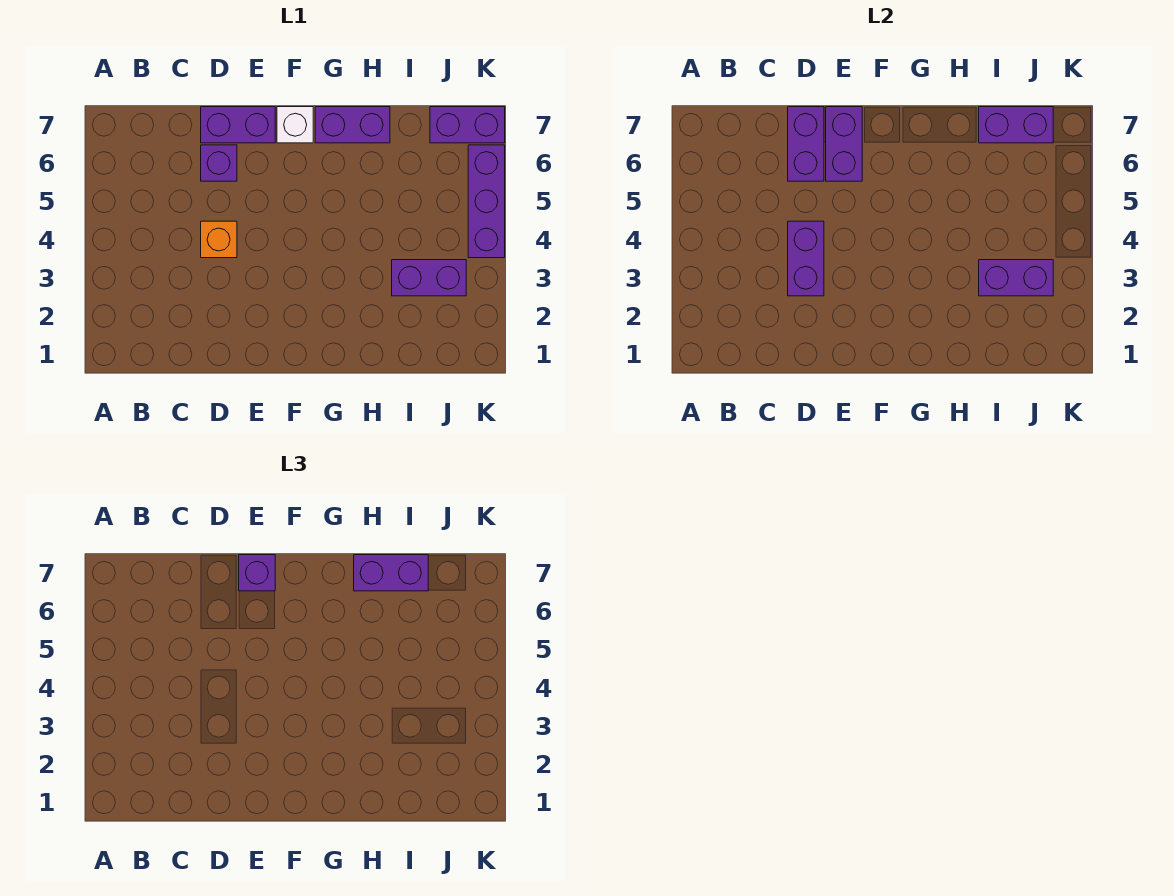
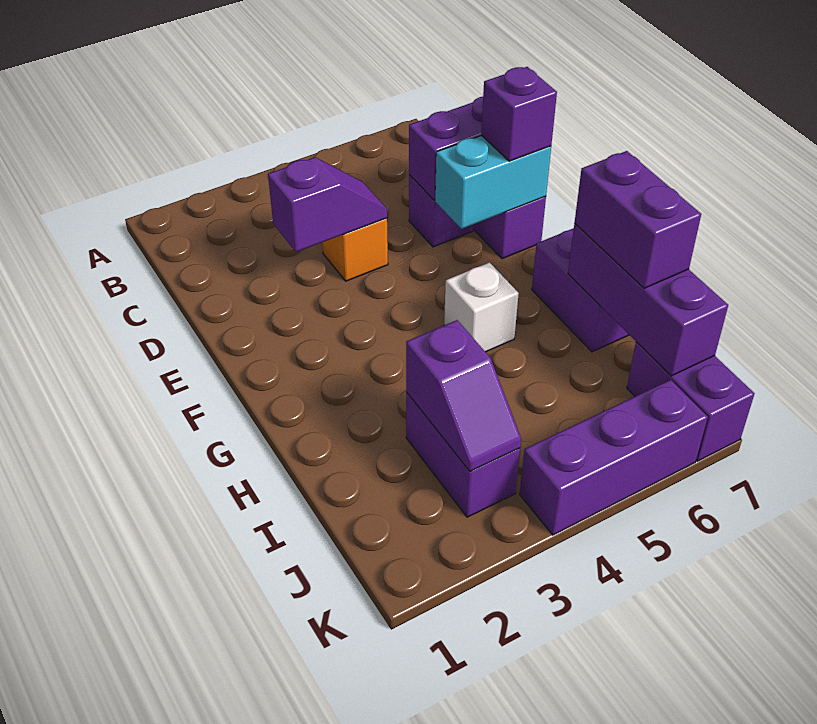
purple 1x2 brick [788,221,824,296] -> purple 1x2 slope [268,157,387,252]
purple 1x2 brick [826,107,862,181] -> cyan 1x2 brick [435,135,551,229]
white 1x1 brick [277,107,313,143] -> white 1x1 brick moved to [444,262,519,352]
purple 1x2 brick [979,260,1053,296] -> purple 1x2 slope [406,320,521,471]
purple 1x2 brick [979,107,1053,143] -> purple 1x3 brick [568,224,728,376]

